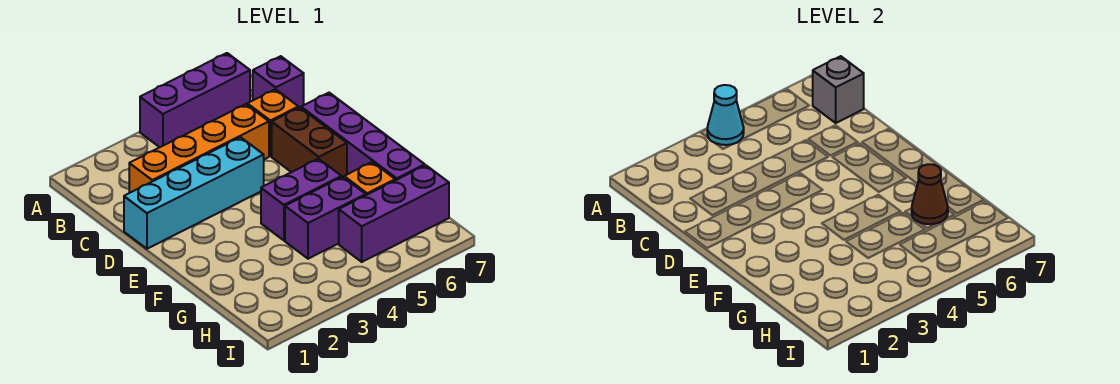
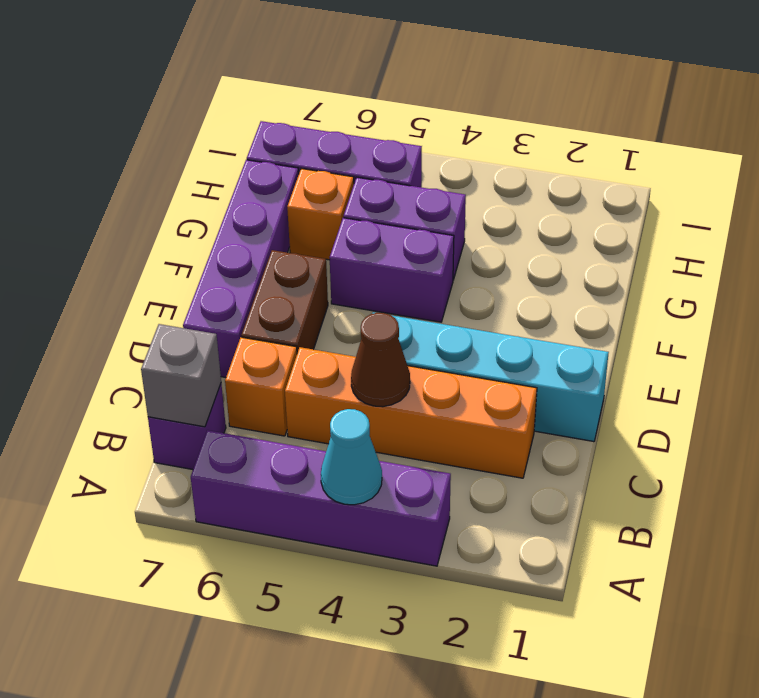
purple 1x3 brick [140,53,250,147] -> purple 1x4 brick [191,430,451,566]
brown 1x1 cone [912,164,948,224] -> brown 1x1 cone moved to [351,313,410,407]

